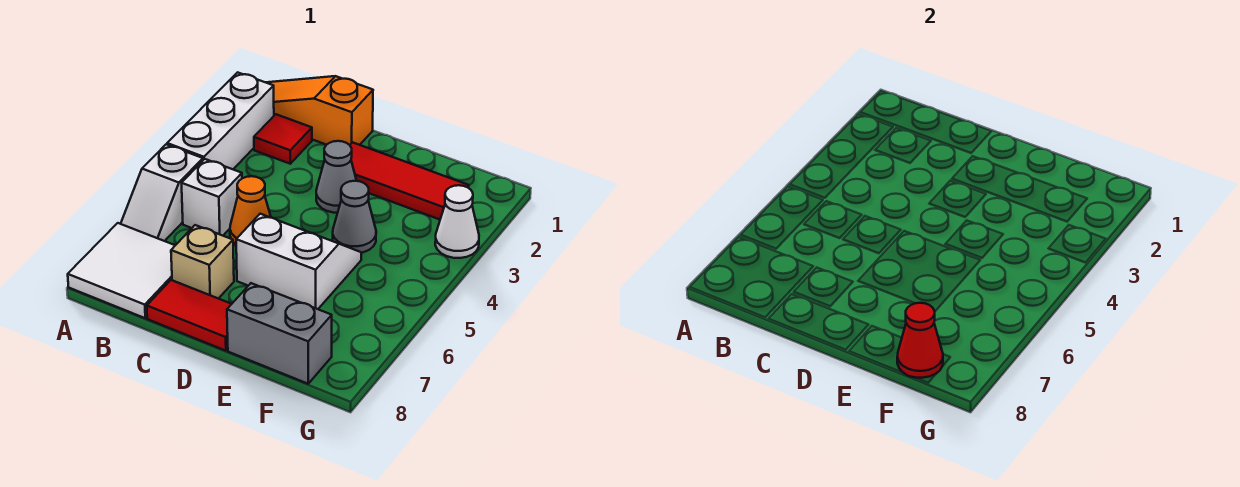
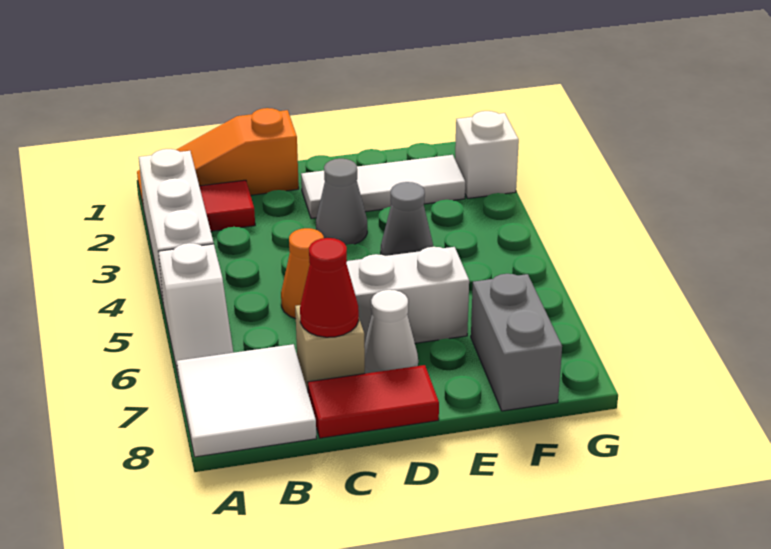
white 1x1 brick [182,159,242,236] -> white 1x1 brick moved to [455,111,519,199]
red 1x3 tile [350,142,469,220] -> white 1x3 tile [301,155,465,219]
grey 1x2 brick [227,283,332,384] -> grey 1x2 brick turned to [471,274,562,411]
red 1x1 cone [897,303,943,378] -> red 1x1 cone moved to [300,238,359,337]
white 1x1 cone [435,185,479,258] -> white 1x1 cone moved to [364,290,418,374]

